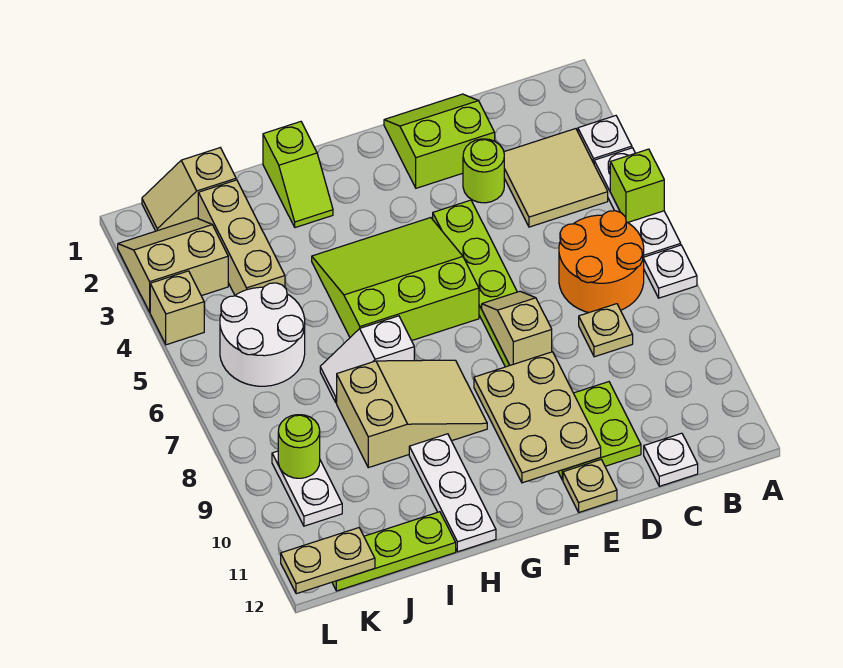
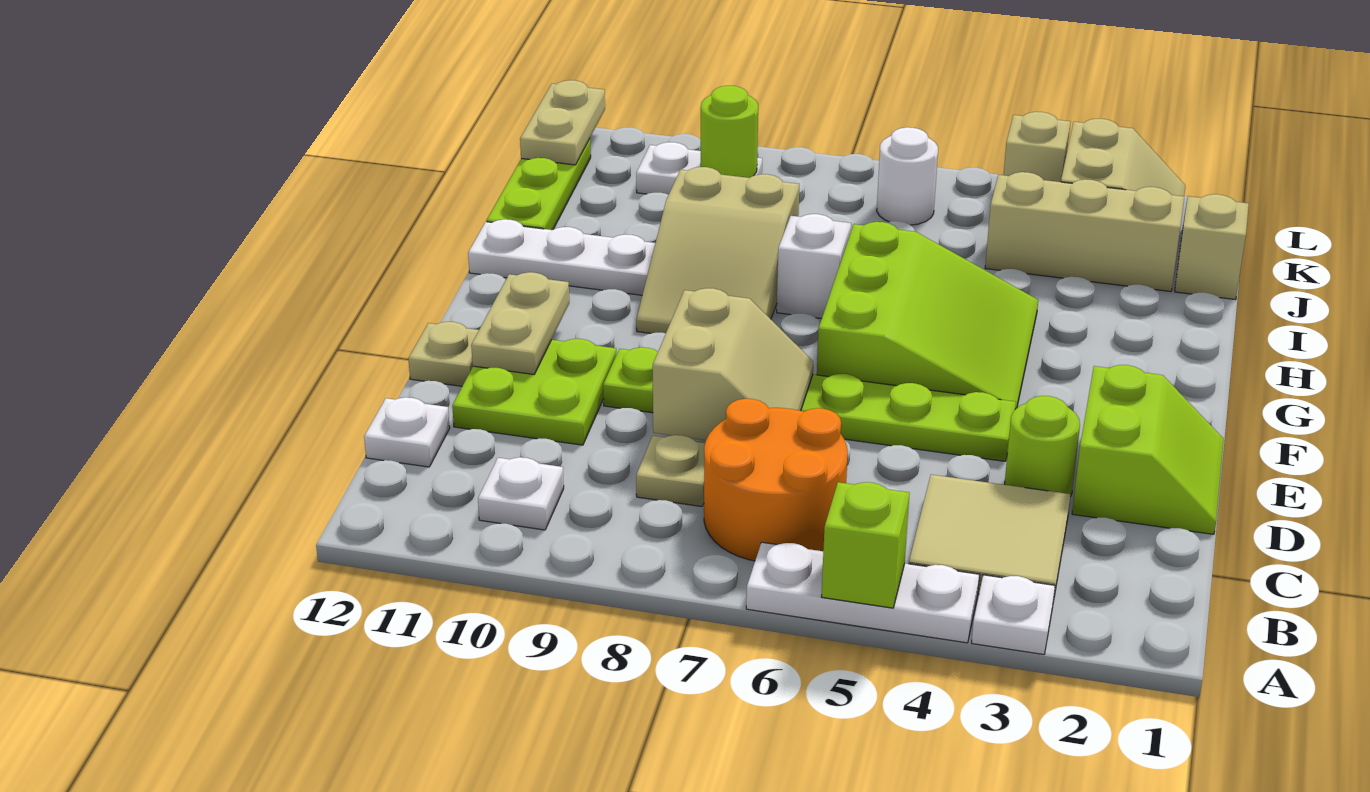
white 1x1 plate [644,245,697,298] -> white 1x1 plate moved to [478,457,564,530]
tan 1x2 slope [482,291,552,365] -> tan 2x2 slope [653,288,813,440]
tan 2x3 plate [474,352,601,483] -> tan 1x2 plate [471,272,569,374]
lime 1x2 slope [263,122,333,228] -> none
white 2x2 round brick [220,283,305,386] -> white 1x1 round brick [877,127,938,225]

